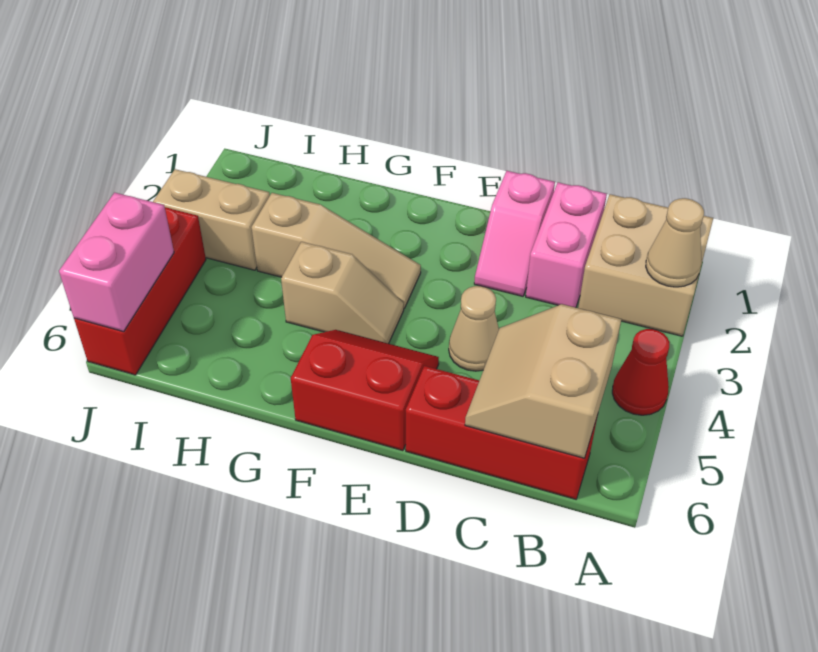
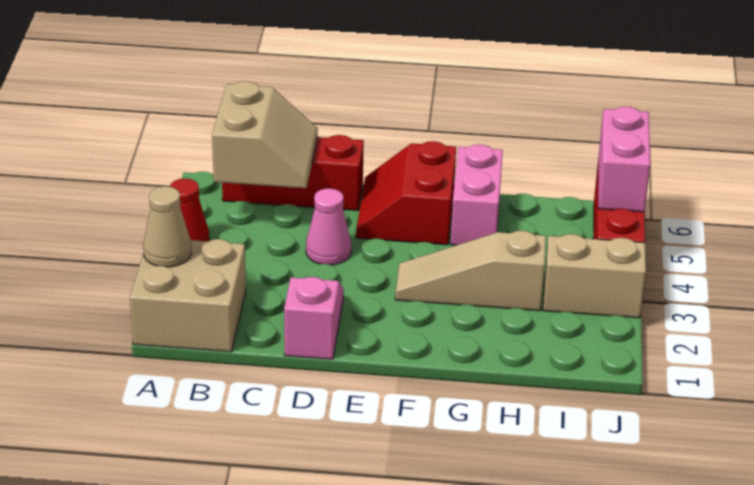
pink 1x2 brick [526,182,607,307] -> pink 1x2 brick moved to [451,144,503,245]
tan 1x1 cone [449,286,499,371] -> pink 1x1 cone [306,188,351,265]
red 2x2 slope [291,330,439,451] -> red 2x2 slope turned to [356,141,456,245]
tan 1x2 slope [281,242,404,344] -> none

